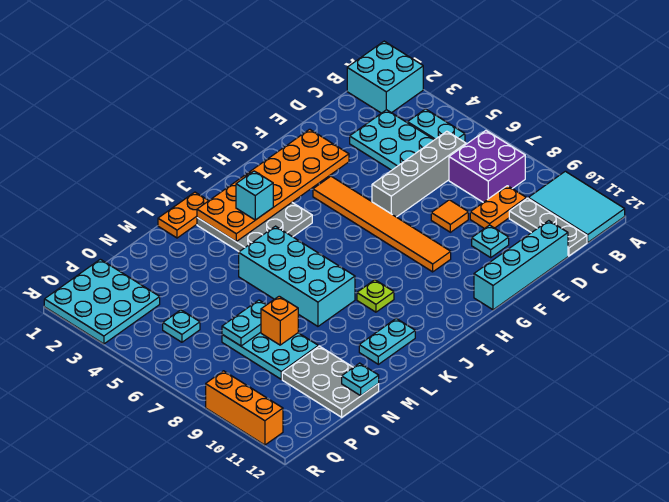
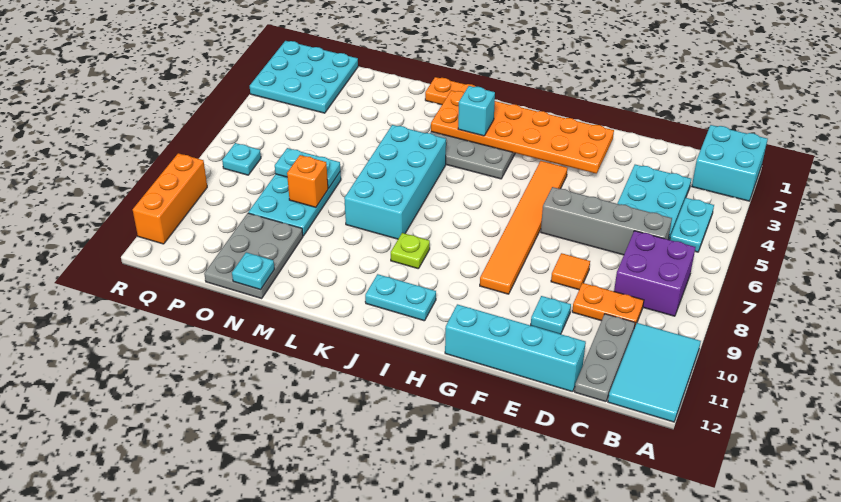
cyan 1x2 plate [359,319,415,364] -> cyan 1x2 plate moved to [365,274,436,321]
cyan 1x1 plate [163,310,200,342] -> cyan 1x1 plate moved to [222,143,261,175]

